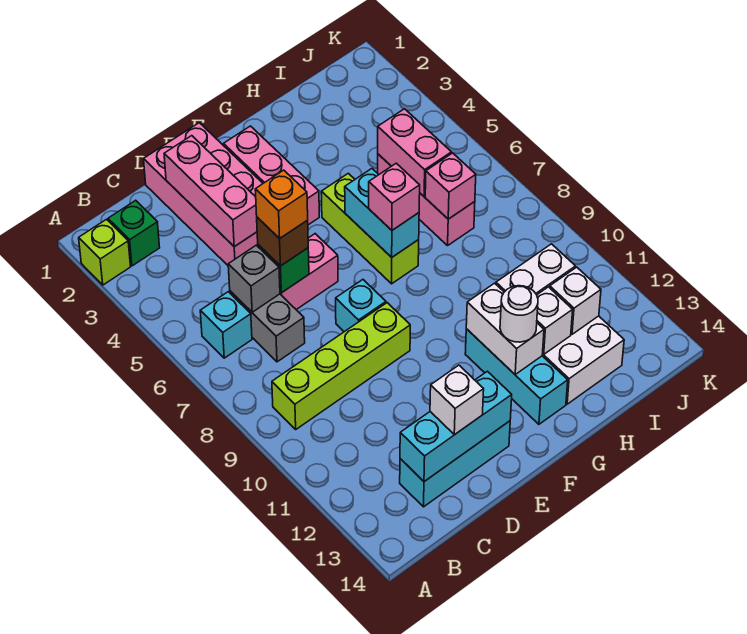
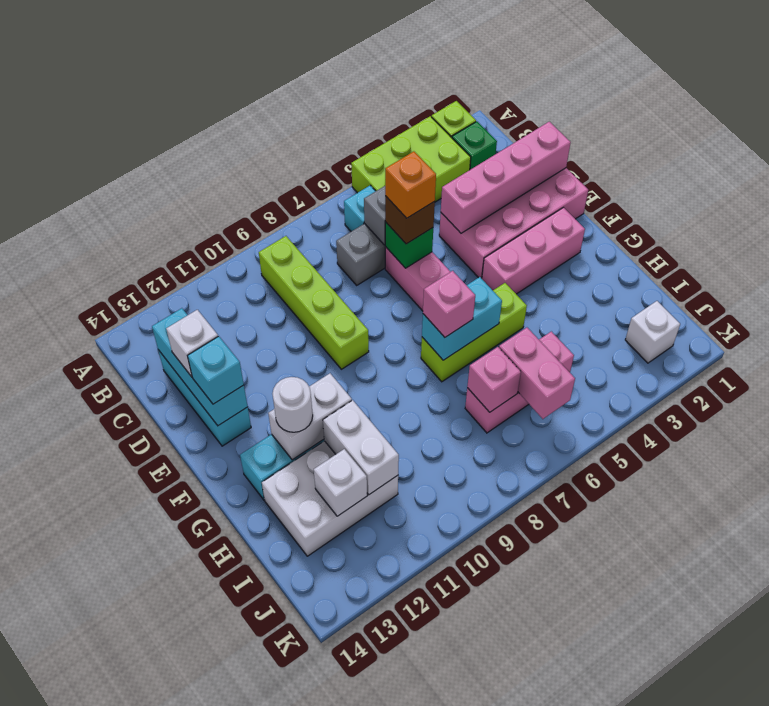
none -> lime 2x3 brick [351,116,471,202]
pink 1x3 brick [164,136,257,247] -> pink 1x4 brick [441,122,571,233]
cyan 1x1 brick [336,280,386,332] -> cyan 1x1 brick moved to [188,336,244,404]
white 1x1 brick [537,287,573,354] -> white 1x1 brick moved to [625,301,680,363]
pink 1x2 brick [378,109,451,196] -> pink 1x2 brick turned to [499,328,575,419]

